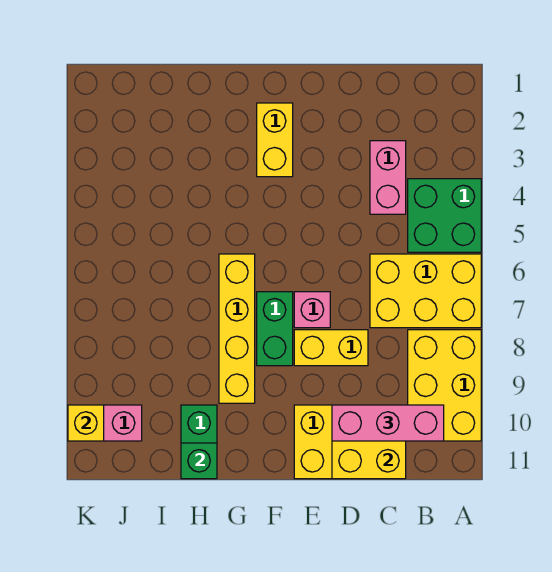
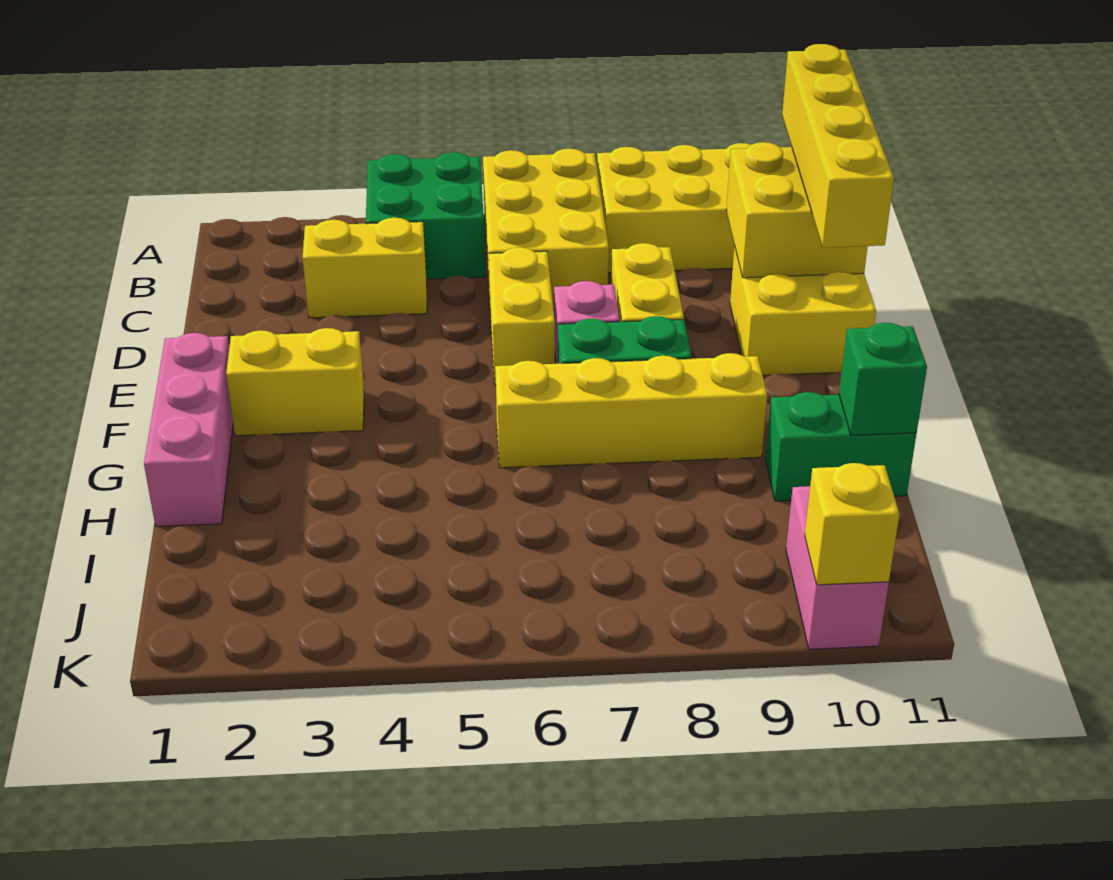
pink 1x3 brick [332,405,444,441] -> pink 1x3 brick moved to [144,333,233,527]
none -> yellow 1x4 brick [782,44,894,248]
pink 1x2 brick [370,141,406,214] -> yellow 1x2 brick [302,218,427,318]
none -> yellow 1x2 brick [489,248,555,385]

